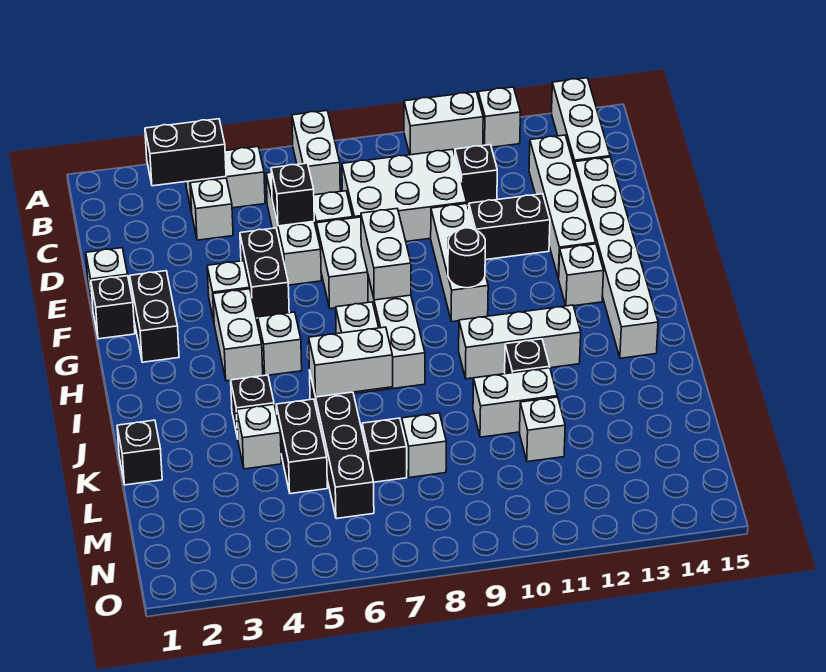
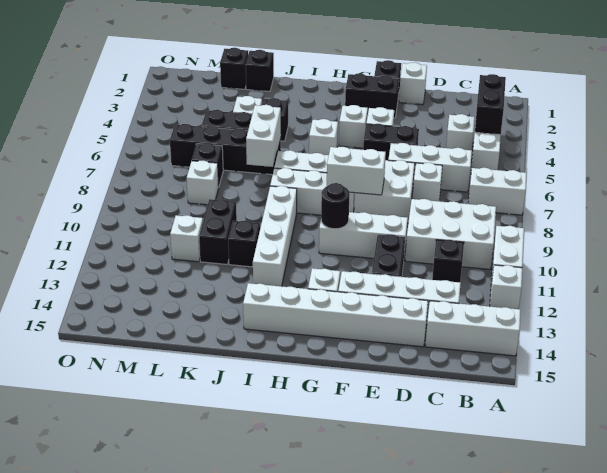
white 2x3 brick [342,149,467,242] -> white 2x3 brick turned to [405,199,496,269]
black 1x1 brick [271,163,314,226] -> black 1x1 brick moved to [220,48,248,89]
white 1x2 brick [213,289,263,381] -> white 1x1 brick [339,105,368,148]
white 1x3 brick [459,305,581,379] -> white 1x4 brick [253,186,297,286]
white 1x2 brick [473,368,557,437] -> black 1x2 brick [199,199,237,264]

